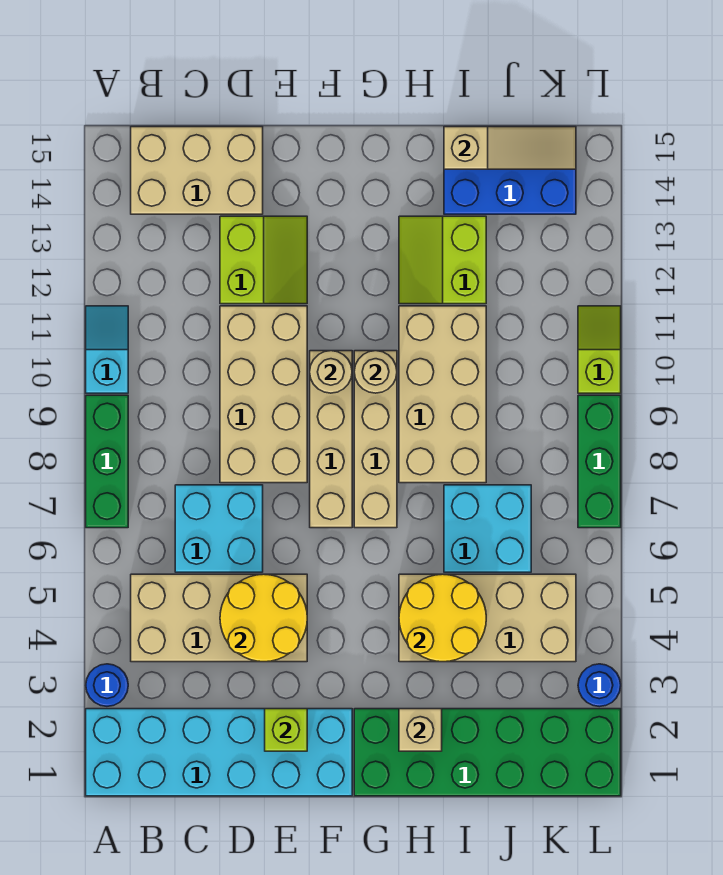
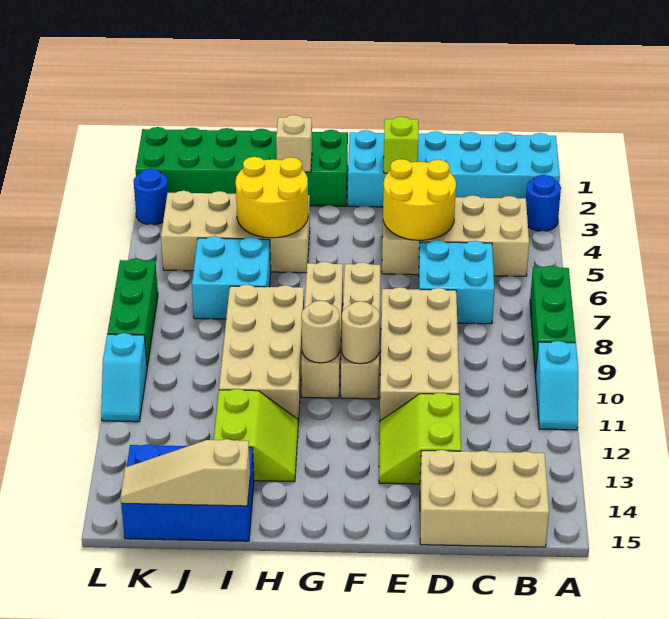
lime 1x2 slope [578,306,621,393] -> cyan 1x2 slope [101,333,147,422]

